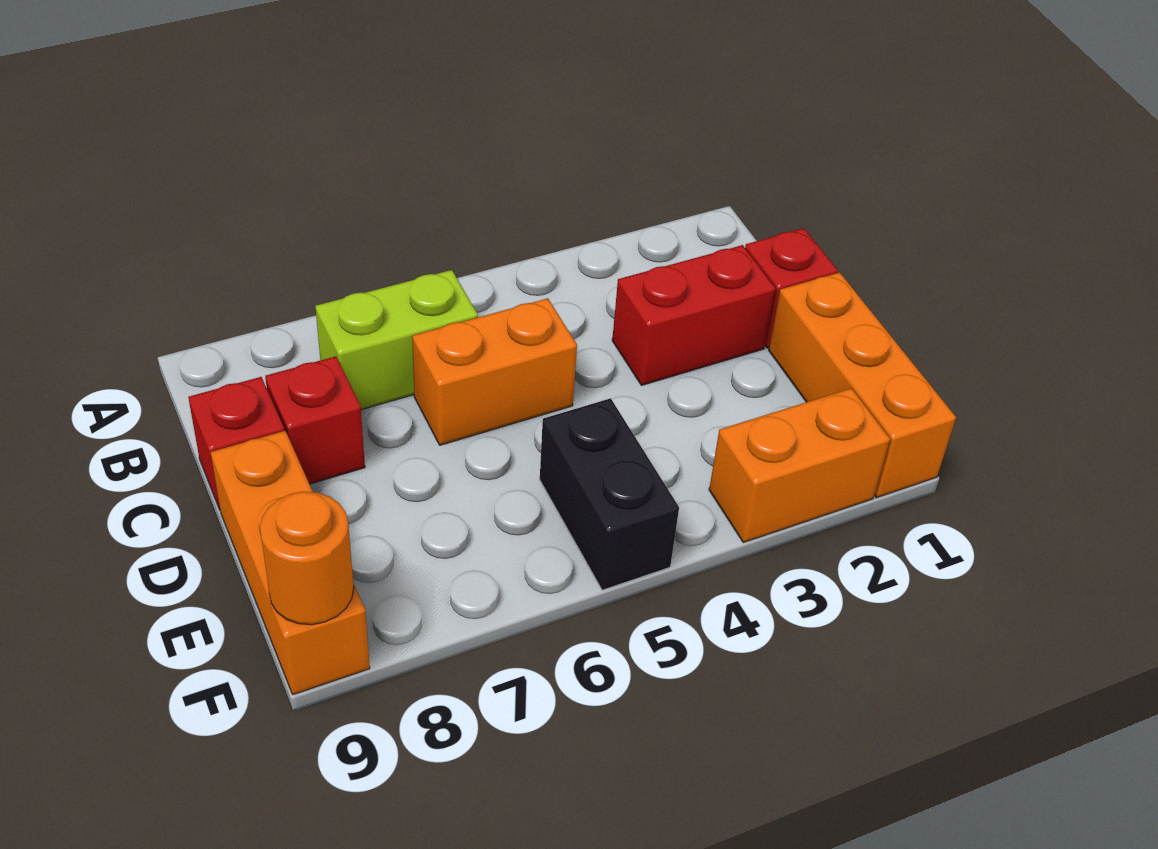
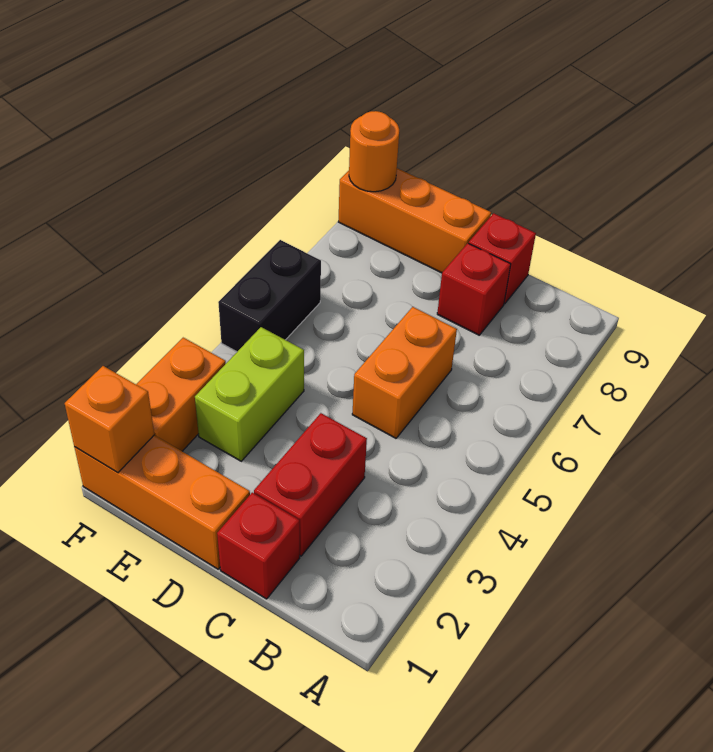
lime 1x2 brick [315,270,478,410] -> lime 1x2 brick moved to [195,327,304,461]
black 1x2 brick [540,398,679,590] -> black 1x2 brick turned to [218,240,321,352]
none -> orange 1x1 brick [65,366,154,473]

